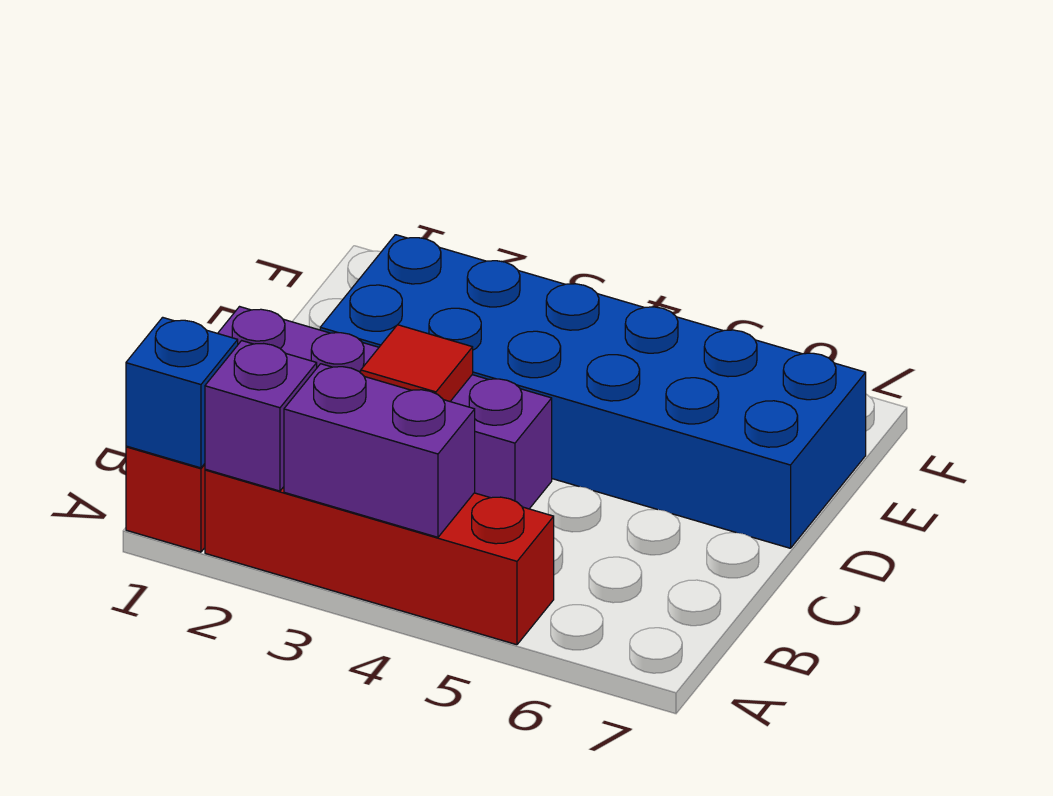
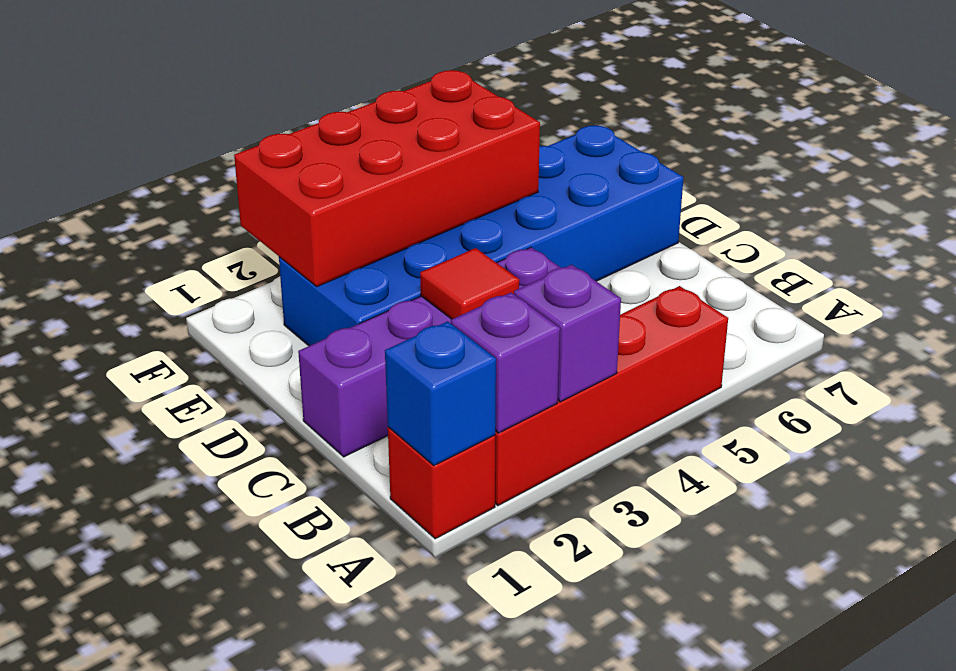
purple 1x2 brick [284,364,475,537] -> purple 1x1 brick [514,265,621,402]
none -> red 2x4 brick [234,70,540,287]

